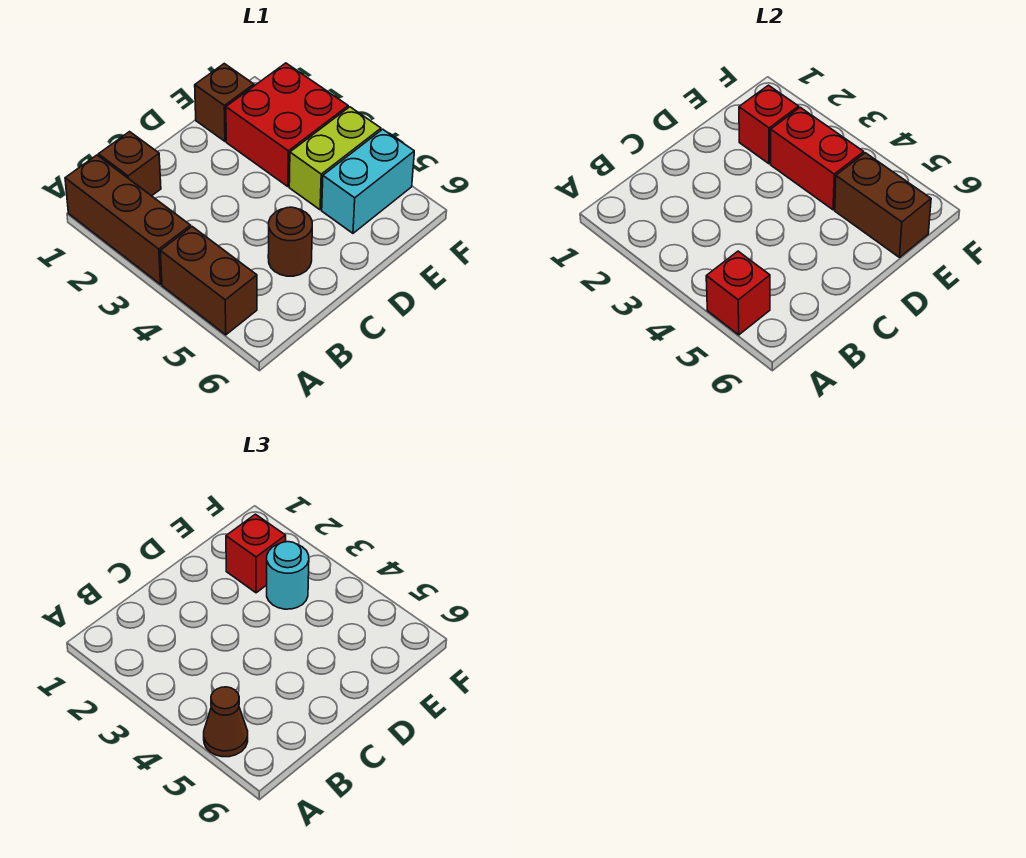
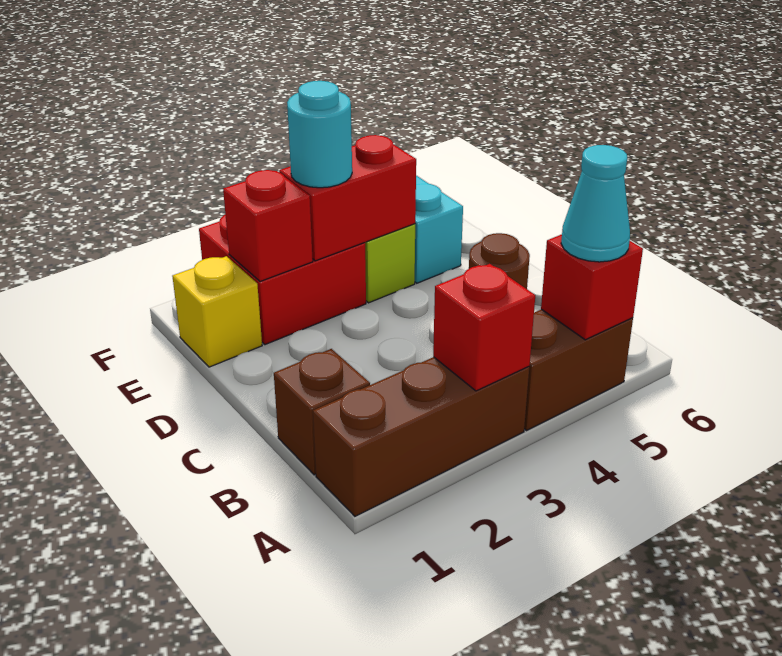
brown 1x1 cone [204,687,248,757] -> cyan 1x1 cone [561,145,630,262]
brown 1x1 brick [195,64,254,141] -> yellow 1x1 brick [172,256,262,367]
red 1x1 brick [226,514,286,593] -> red 1x1 brick moved to [433,264,535,391]
brown 1x2 brick [835,153,931,257] -> none

